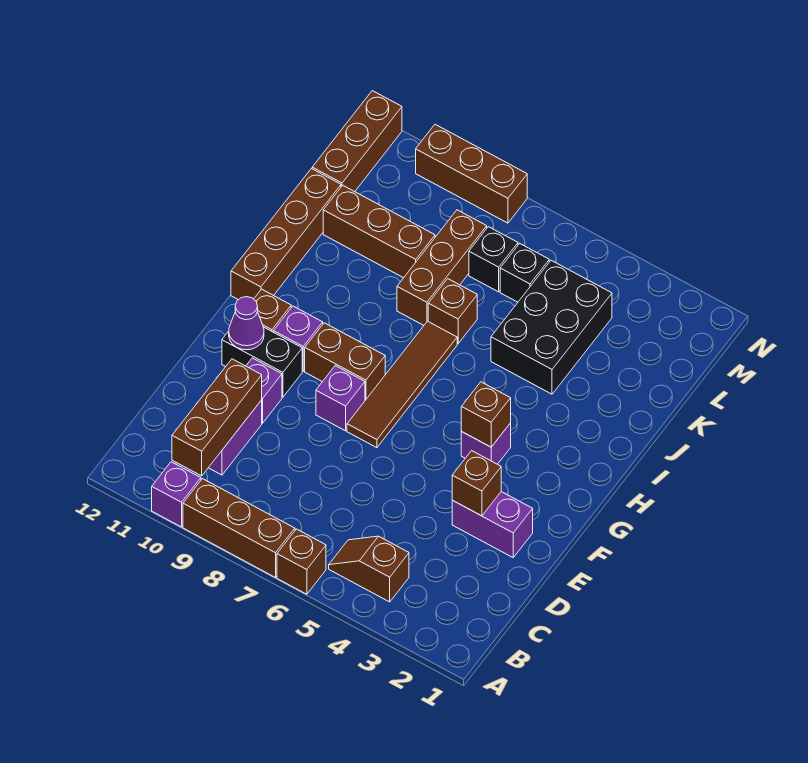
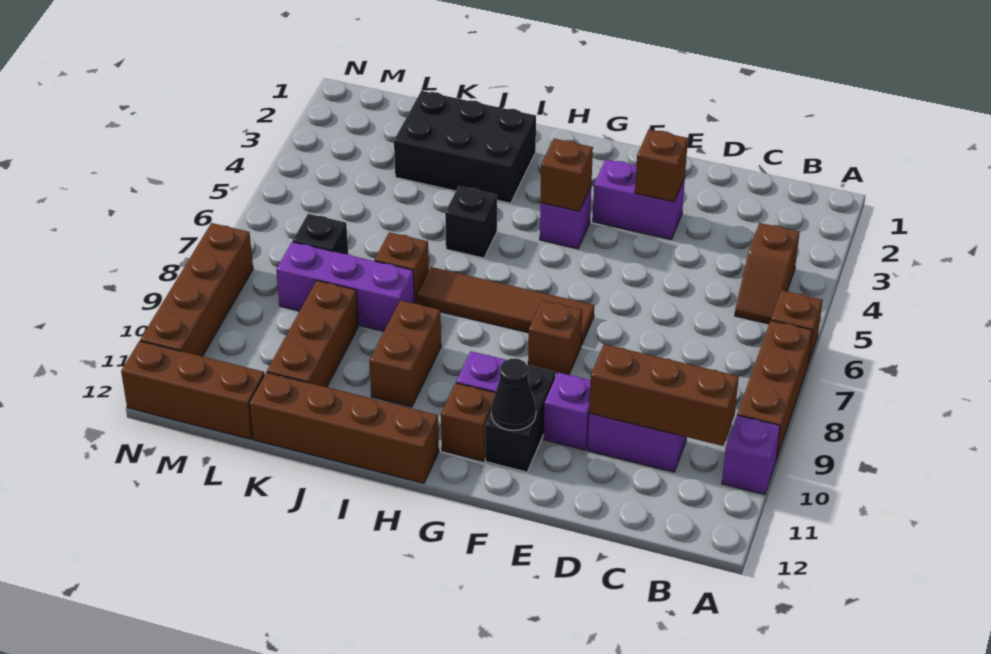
purple 1x2 brick [452,492,533,557] -> purple 1x2 brick turned to [593,159,685,239]
purple 1x1 brick [316,366,365,431] -> brown 1x1 brick [528,300,582,375]
purple 1x1 cone [229,297,264,350] -> black 1x1 cone [491,359,536,430]
brown 1x2 brick [305,323,385,400] -> brown 1x2 brick moved to [369,300,441,407]
black 2x3 brick [491,260,612,394] -> black 2x3 brick moved to [394,91,536,203]
brown 1x3 brick [397,210,487,325] -> purple 1x3 brick [276,242,414,331]
black 1x1 brick [500,244,549,302] -> black 1x1 brick moved to [445,186,497,258]
brown 1x3 brick [416,124,527,223] -> brown 1x4 brick [140,223,253,356]

